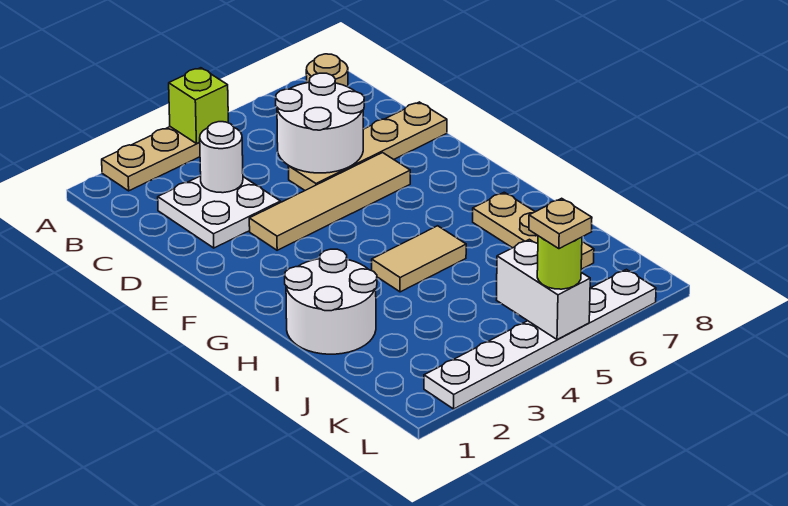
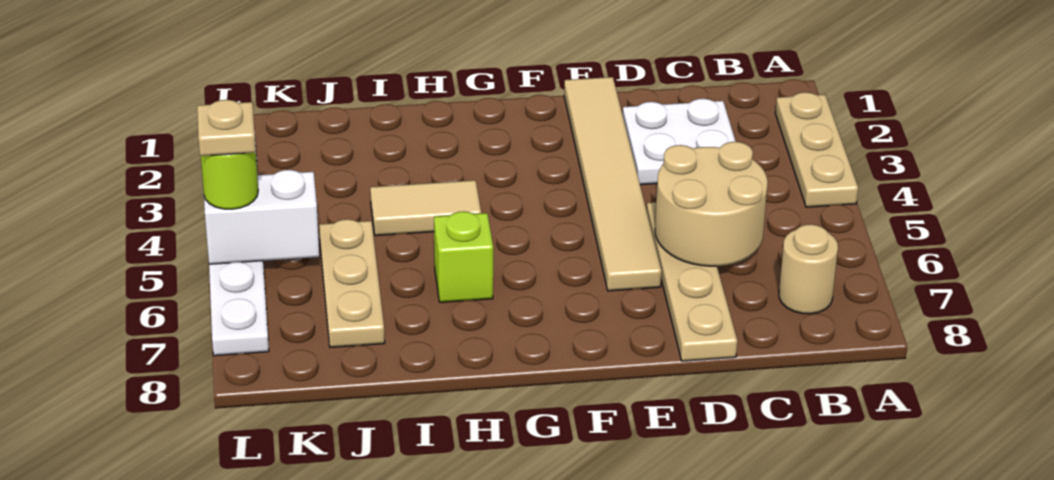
lime 1x1 brick [169,68,228,144] -> lime 1x1 brick moved to [434,211,493,302]
white 1x1 round brick [200,122,243,193] -> none
white 2x2 round brick [276,73,364,173] -> tan 2x2 round brick [655,142,768,266]
tan 1x4 tile [249,153,410,250] -> tan 1x6 tile [564,77,661,291]
white 2x2 round brick [285,249,377,354] -> none
tan 1x2 tile [372,226,466,292] -> tan 1x2 tile turned to [370,180,481,236]
tan 1x3 plate [473,192,594,269] -> tan 1x3 plate turned to [319,219,385,347]

